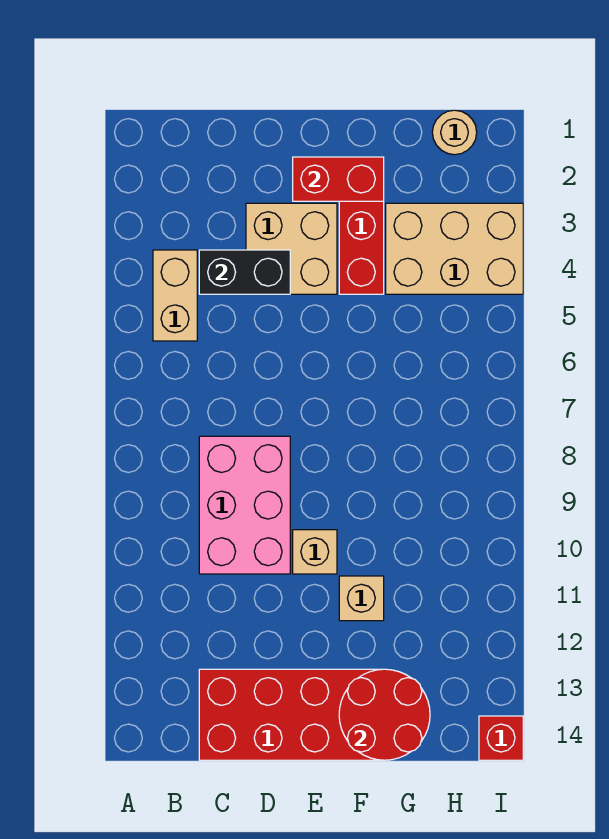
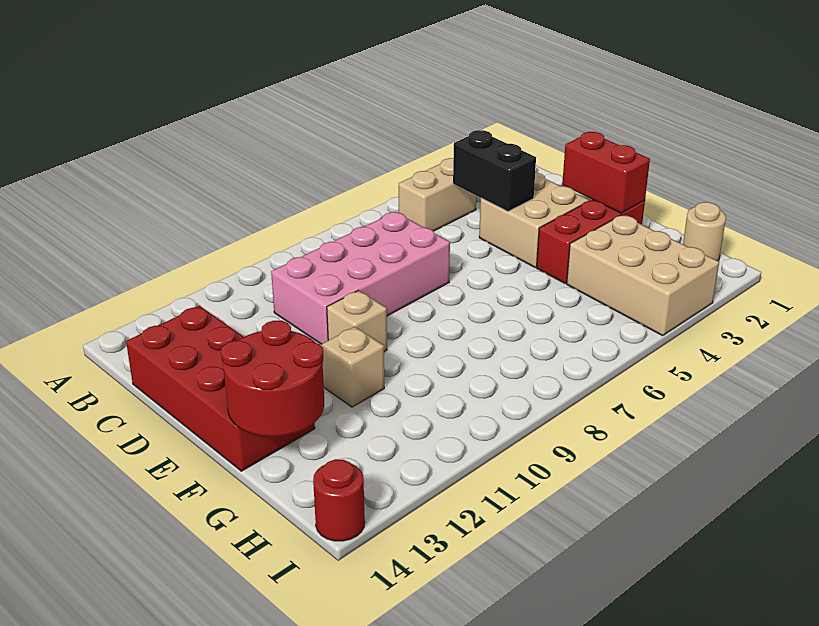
pink 2x3 brick [199,436,290,574] -> pink 2x4 brick [271,212,450,344]
red 1x1 brick [479,716,523,760] -> red 1x1 round brick [313,459,365,541]

